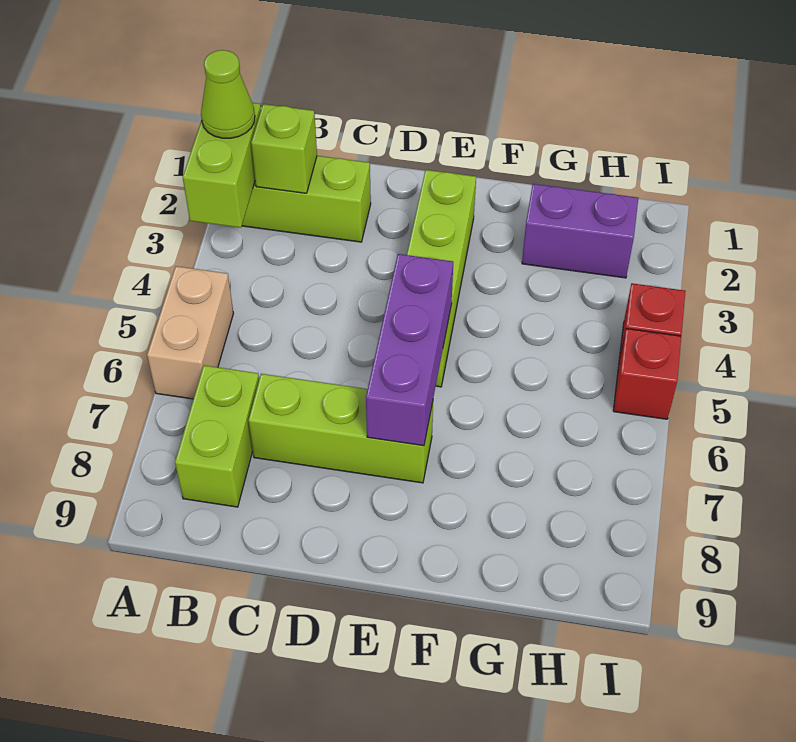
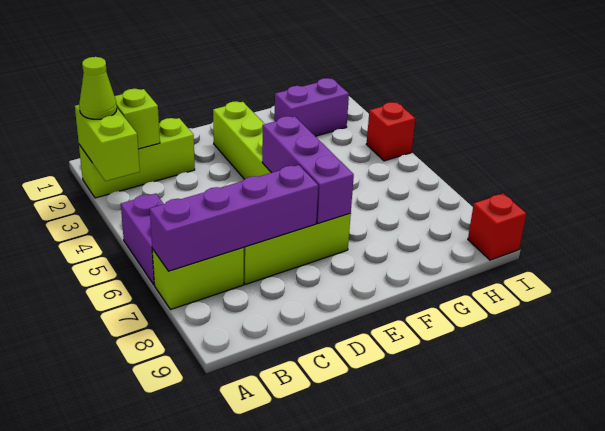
tan 1x2 brick [147,266,233,399] -> purple 1x2 brick [121,194,163,284]
none -> purple 1x4 brick [150,165,318,271]
lime 1x2 brick [175,365,259,507] -> lime 1x2 brick turned to [152,247,244,310]
red 1x1 brick [613,329,681,419] -> red 1x1 brick moved to [468,193,527,260]

